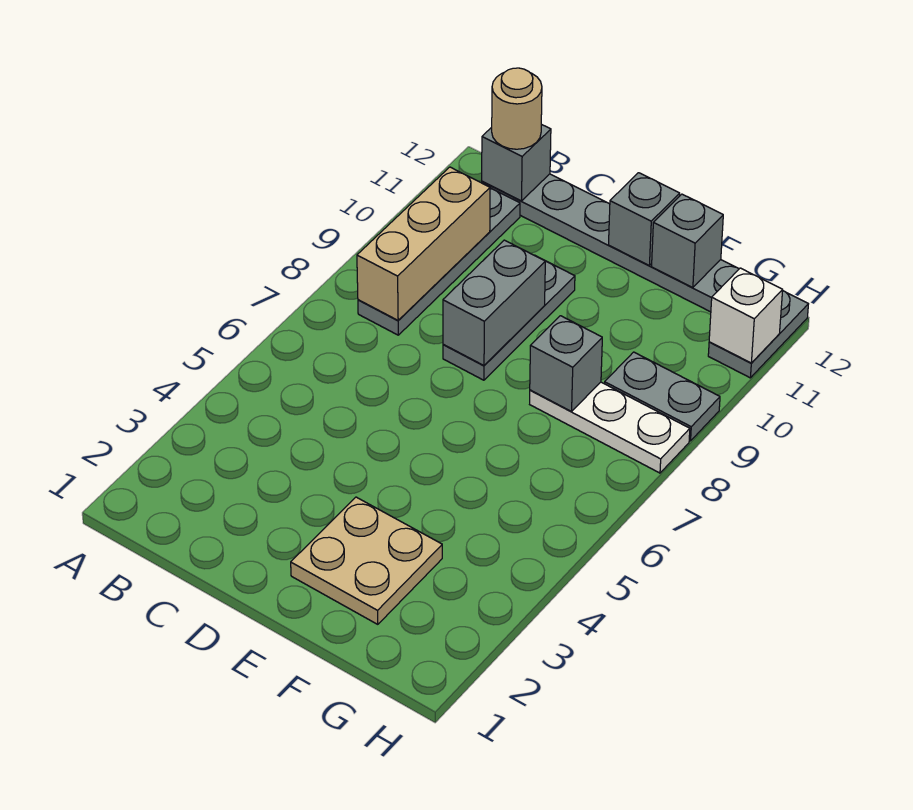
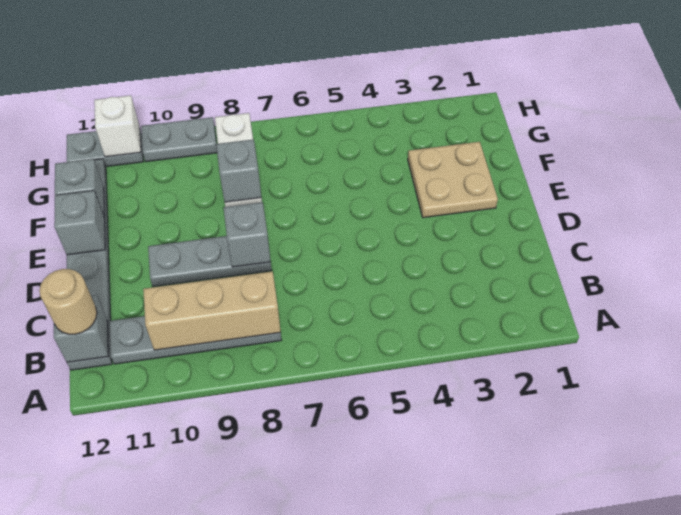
grey 1x2 brick [443,240,545,365] -> grey 1x1 brick [224,202,271,267]
grey 1x2 plate [605,352,720,441] -> grey 1x2 plate turned to [141,117,217,162]

